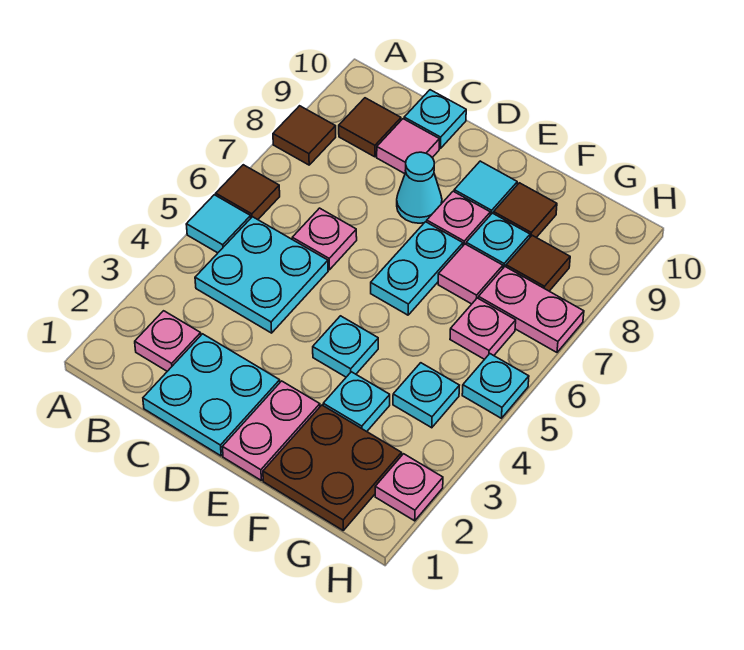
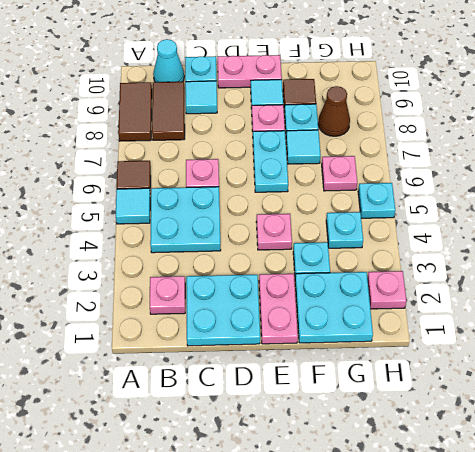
brown 1x1 tile [273,106,336,165] -> brown 1x2 tile [118,82,152,141]
brown 1x1 tile [339,98,401,157] -> brown 1x2 tile [152,82,185,140]
pink 1x1 tile [377,119,439,174] -> cyan 1x1 tile [185,81,217,114]
cyan 1x1 cone [397,152,442,223] -> cyan 1x1 cone moved to [153,39,184,82]
cyan 1x1 plate [313,316,378,377] -> pink 1x1 plate [256,214,292,250]
brown 2x2 plate [263,405,402,530] -> cyan 2x2 plate [295,272,373,343]
pink 1x1 tile [438,244,503,304] -> cyan 1x1 tile [286,130,321,164]
pink 1x2 plate [478,267,584,352] -> pink 1x2 plate moved to [218,55,282,88]
brown 1x1 tile [506,235,570,291] -> brown 1x1 cone [318,86,350,136]

